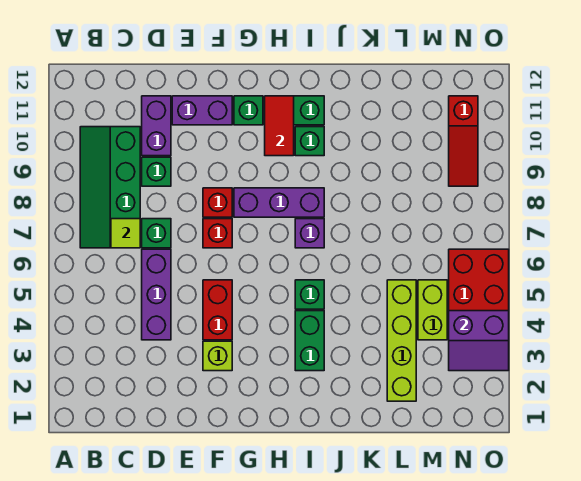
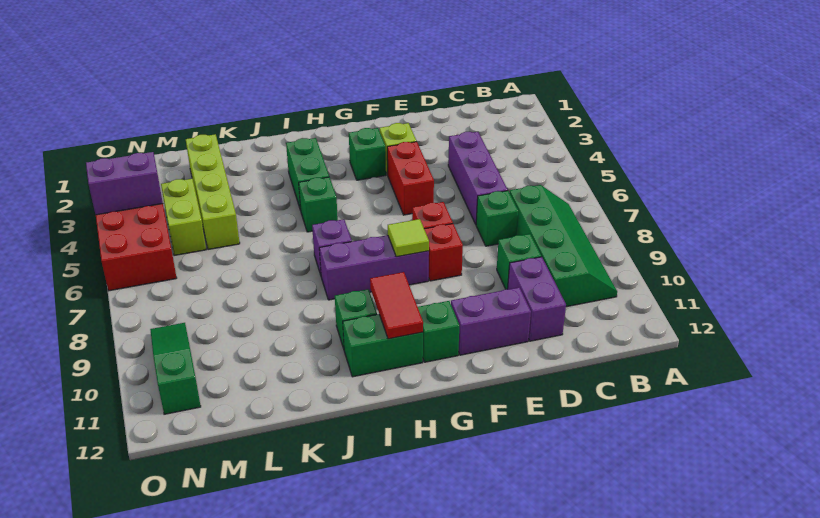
lime 1x1 tile [111,219,140,248] -> lime 1x1 tile moved to [388,219,429,257]
none -> green 1x1 brick [349,128,386,180]
red 1x3 slope [449,96,478,186] -> green 1x3 slope [150,323,201,414]

